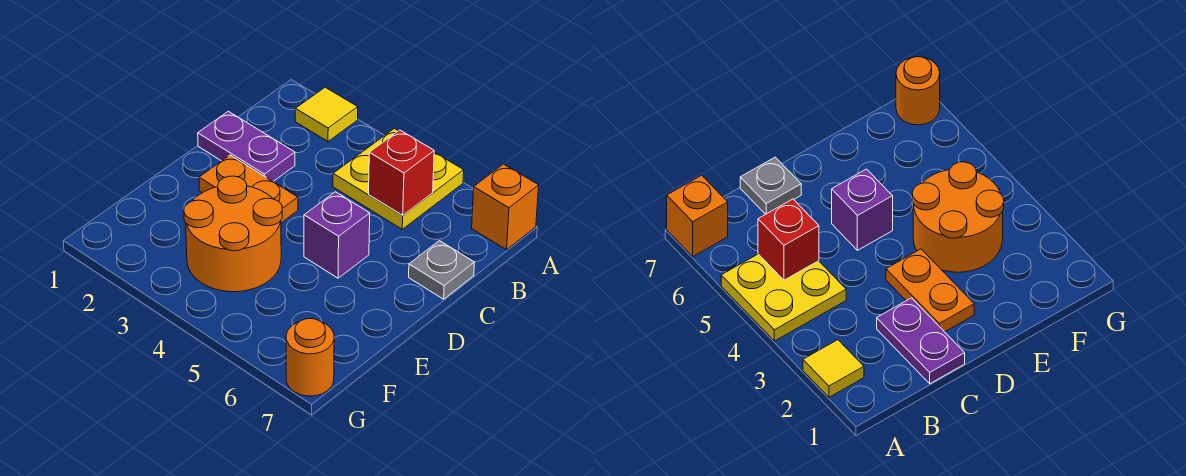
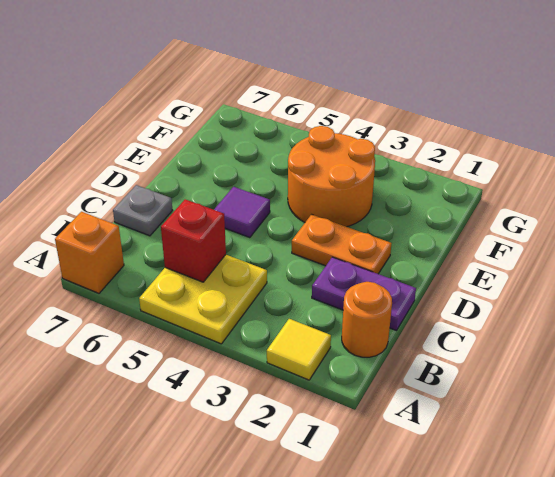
purple 1x1 brick [304,192,370,278] -> purple 1x1 tile [214,187,270,238]
orange 1x1 round brick [286,319,334,396] -> orange 1x1 round brick moved to [342,282,392,357]

